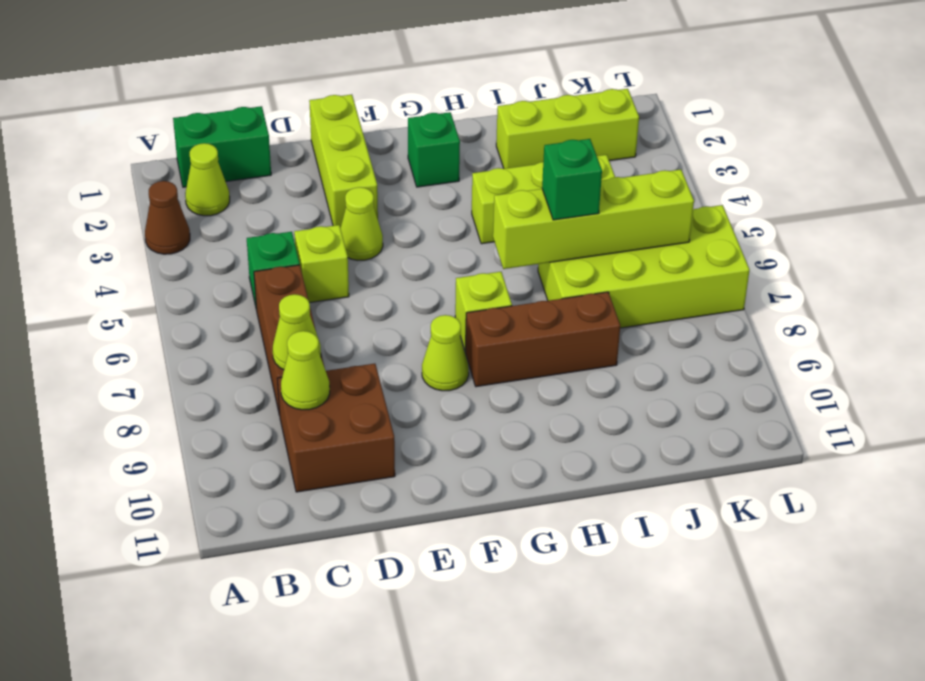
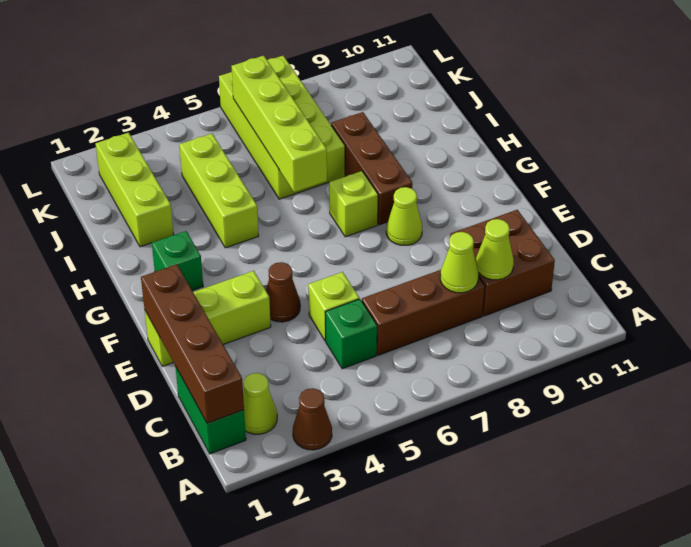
none -> brown 1x4 brick [141,264,244,423]
lime 1x1 cone [340,187,383,260] -> brown 1x1 cone [266,262,300,322]
green 1x1 brick [542,139,602,220] -> none

